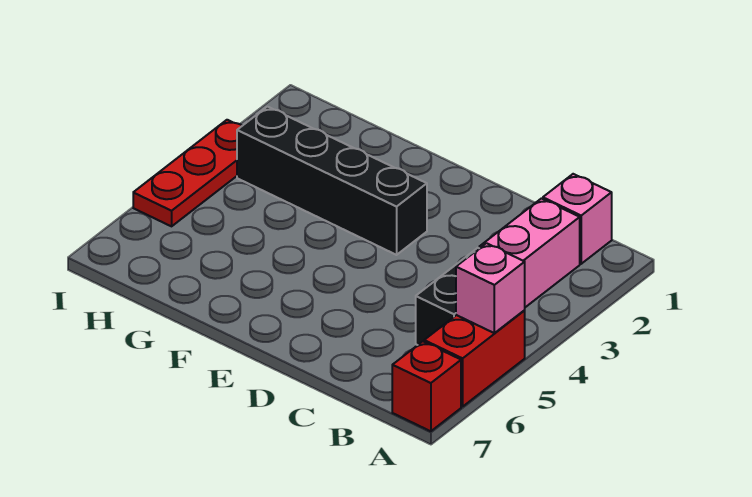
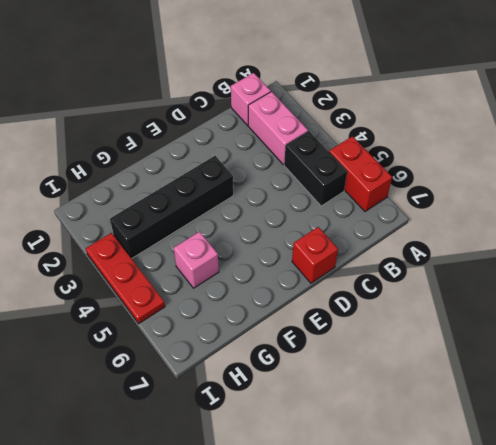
pink 1x1 brick [456,243,525,333] -> pink 1x1 brick moved to [174,232,219,288]
red 1x1 brick [392,341,461,431] -> red 1x1 brick moved to [292,227,338,283]

